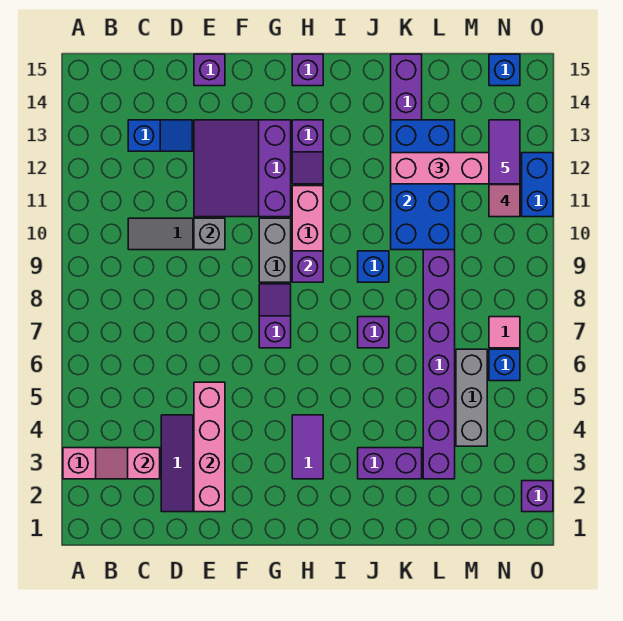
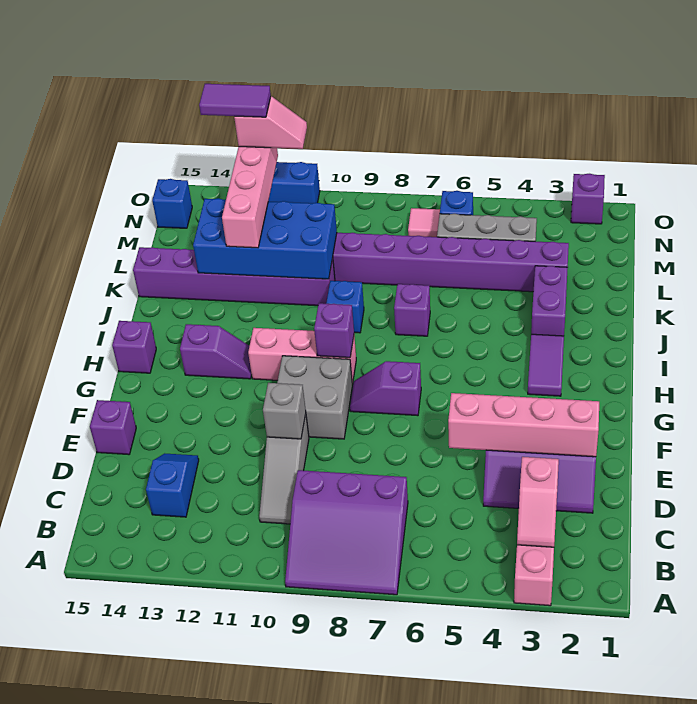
purple 3x3 slope [194,120,291,217] -> purple 3x3 slope moved to [285,470,408,595]
grey 1x2 brick [259,218,291,282] -> grey 2x2 brick [277,356,352,439]
purple 1x2 tile [292,415,323,479] -> purple 1x2 tile turned to [528,334,564,396]

